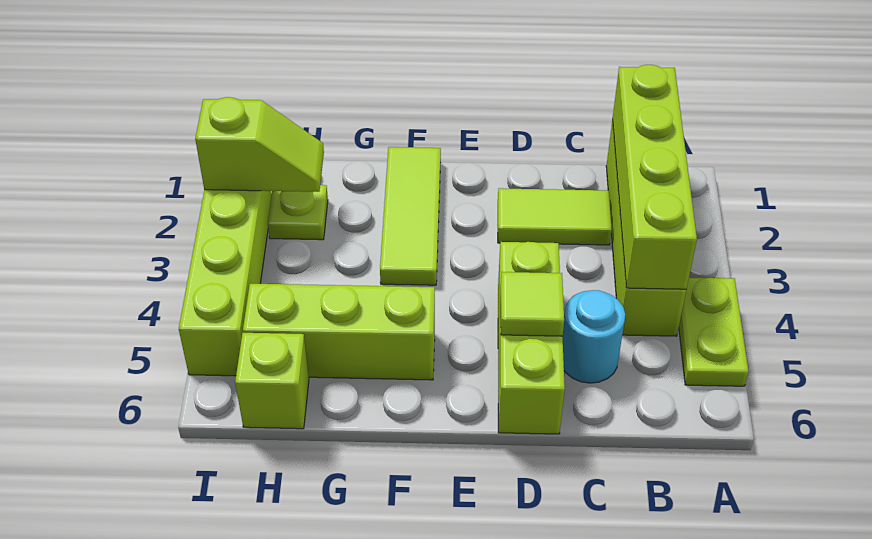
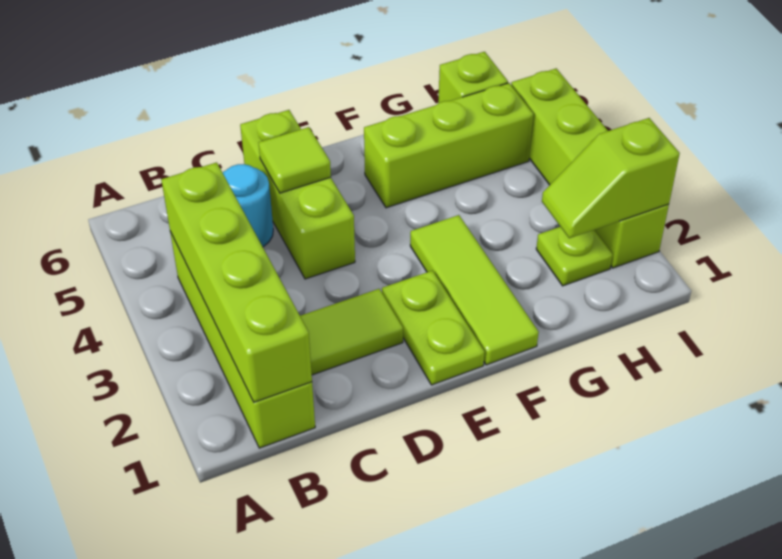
lime 1x2 plate [679,277,749,386] -> lime 1x2 plate moved to [382,271,485,385]

